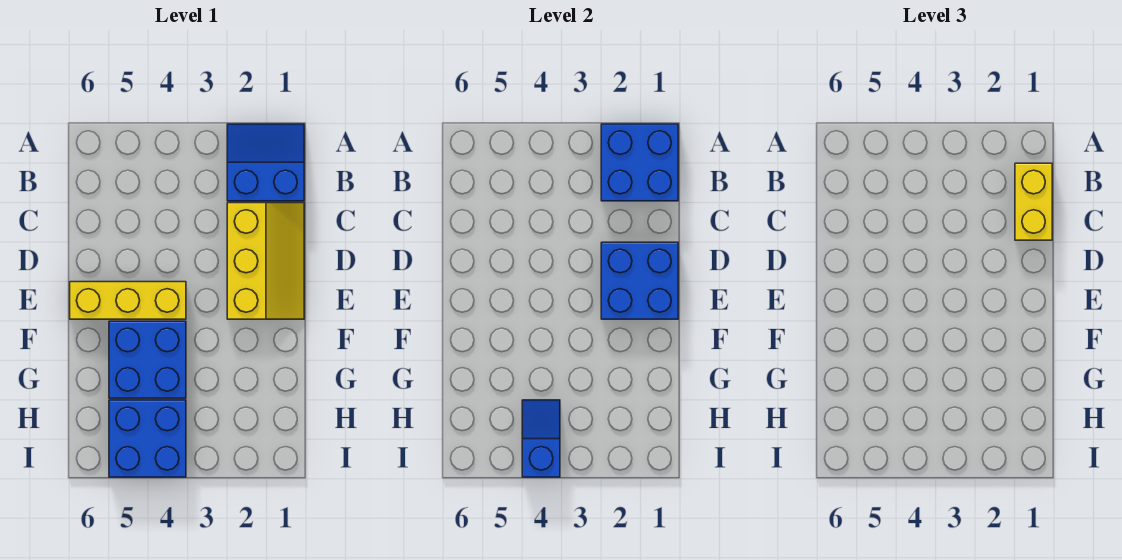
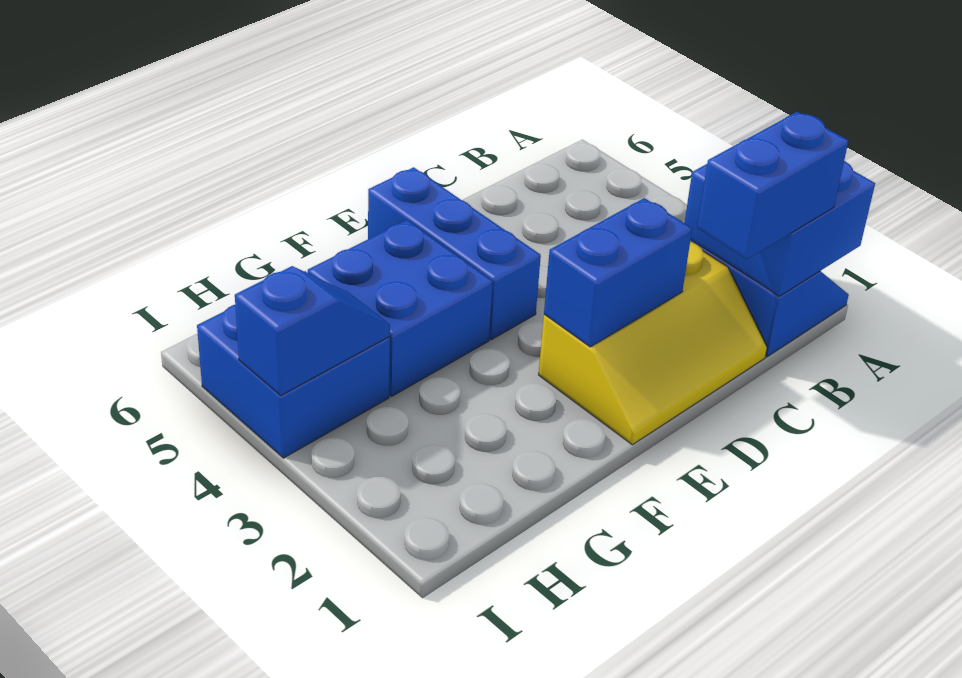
yellow 1x2 brick [1015,163,1052,240] -> blue 1x2 brick [697,112,848,259]
blue 2x2 brick [601,242,678,319] -> blue 1x2 brick [544,198,692,347]
yellow 1x3 brick [70,282,186,319] -> blue 1x3 brick [368,167,541,340]

